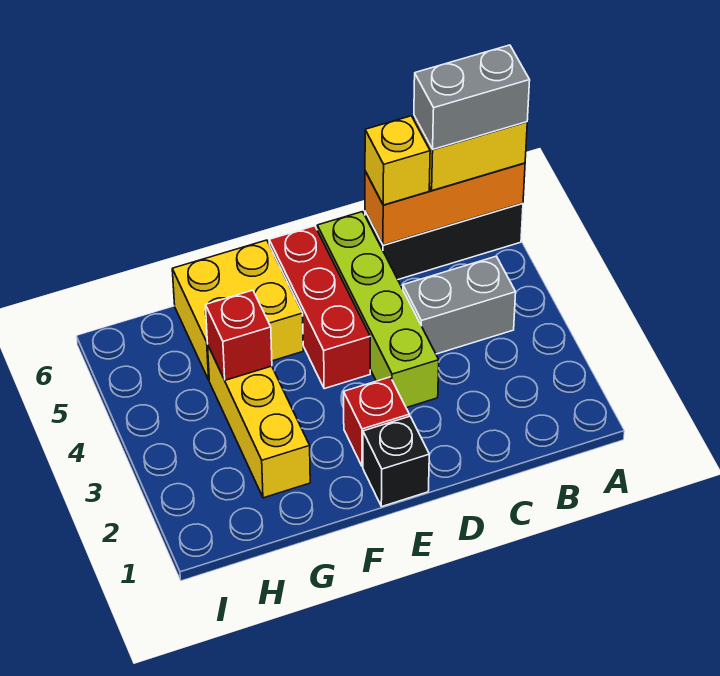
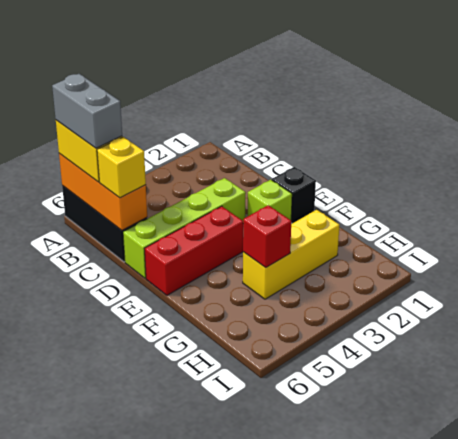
grey 1x2 brick [403,256,516,354] -> none
red 1x1 brick [344,377,409,467] -> lime 1x1 brick [248,180,292,220]
yellow 2x2 brick [172,240,303,380] -> none

